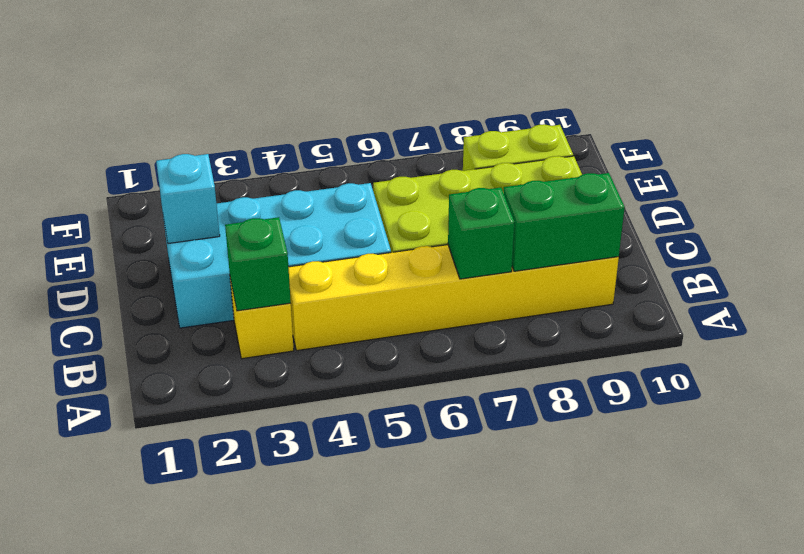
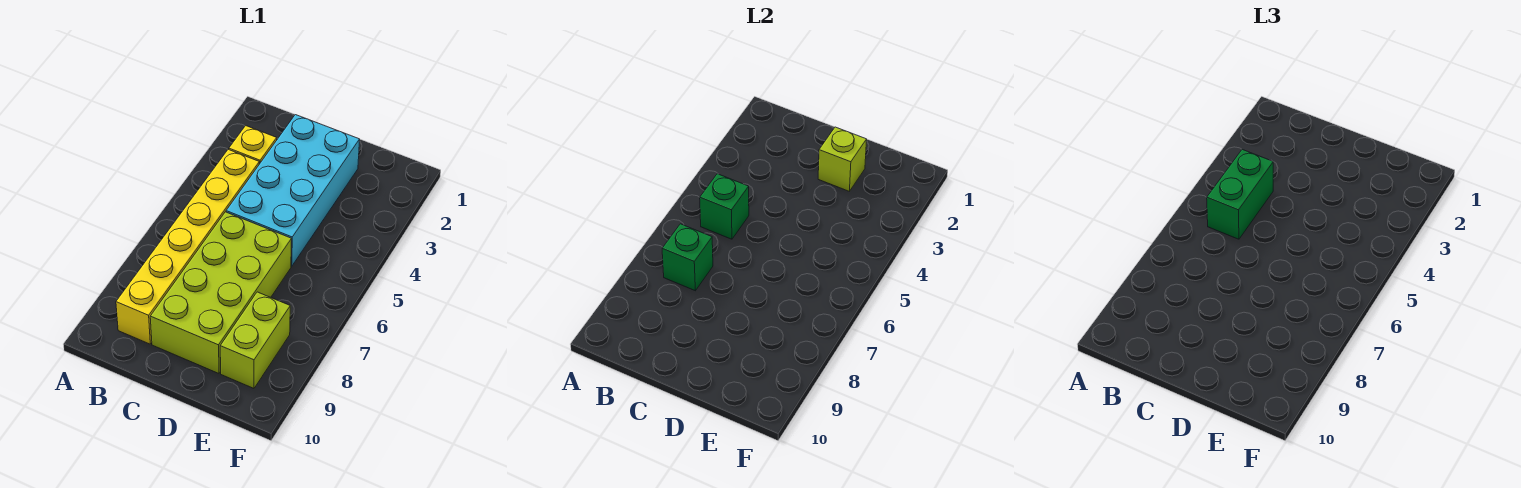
green 1x1 brick [225,217,291,311] -> green 1x1 brick moved to [700,174,749,239]
green 1x2 brick [504,173,625,271] -> green 1x2 brick moved to [1207,150,1273,239]
cyan 1x1 brick [156,154,220,243] -> lime 1x1 brick [818,127,867,191]

